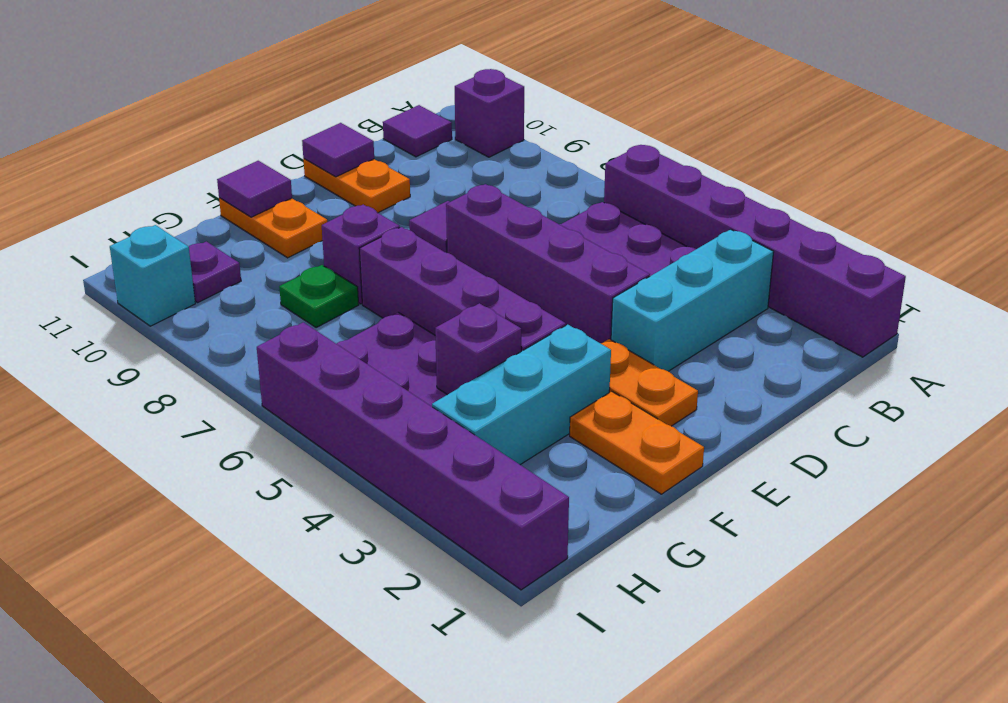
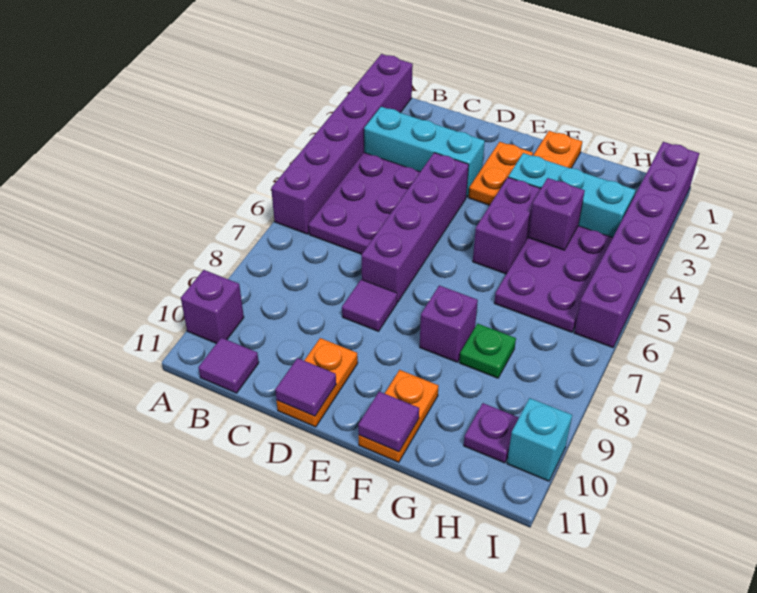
purple 1x4 brick [359,227,566,351] -> purple 1x2 brick [473,177,541,274]

